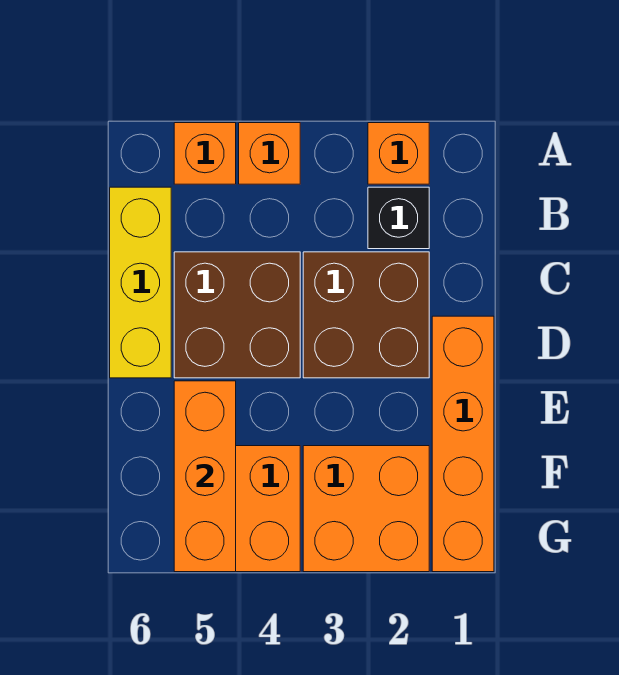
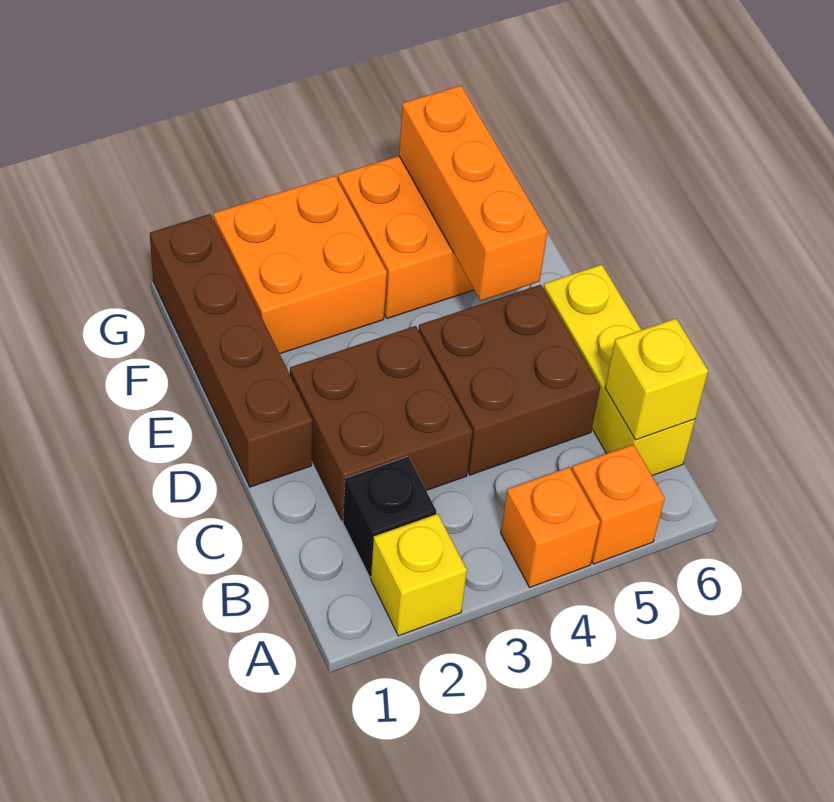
orange 1x1 brick [368,123,429,184] -> yellow 1x1 brick [371,514,467,636]
none -> yellow 1x1 brick [605,319,708,440]
orange 1x4 brick [432,316,494,572] -> brown 1x4 brick [150,214,313,487]

